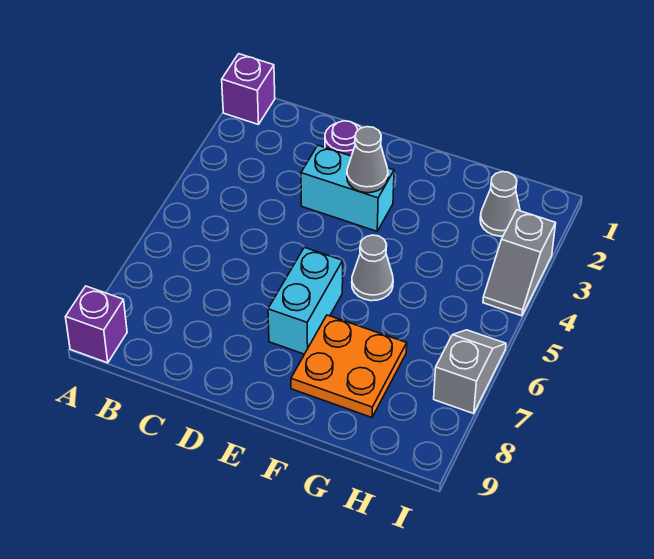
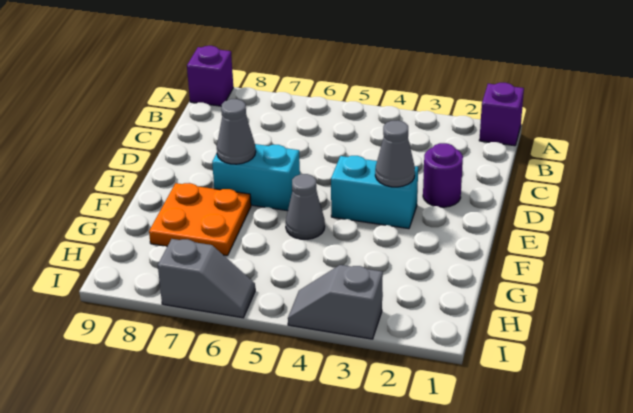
cyan 1x2 brick [301,145,394,231] -> cyan 1x2 brick turned to [331,156,418,229]
grey 1x1 cone [480,172,520,236] -> grey 1x1 cone moved to [217,99,256,164]

